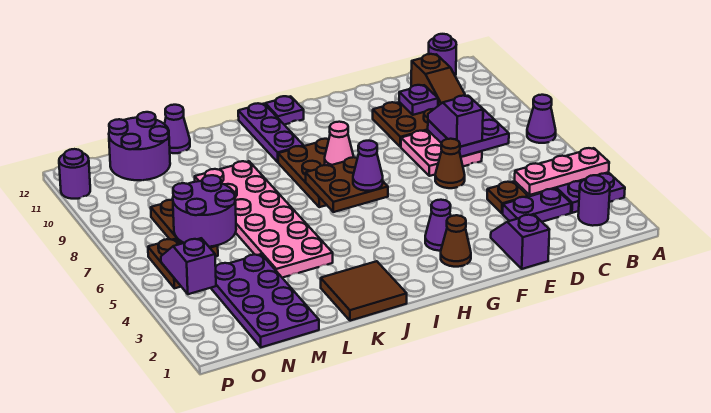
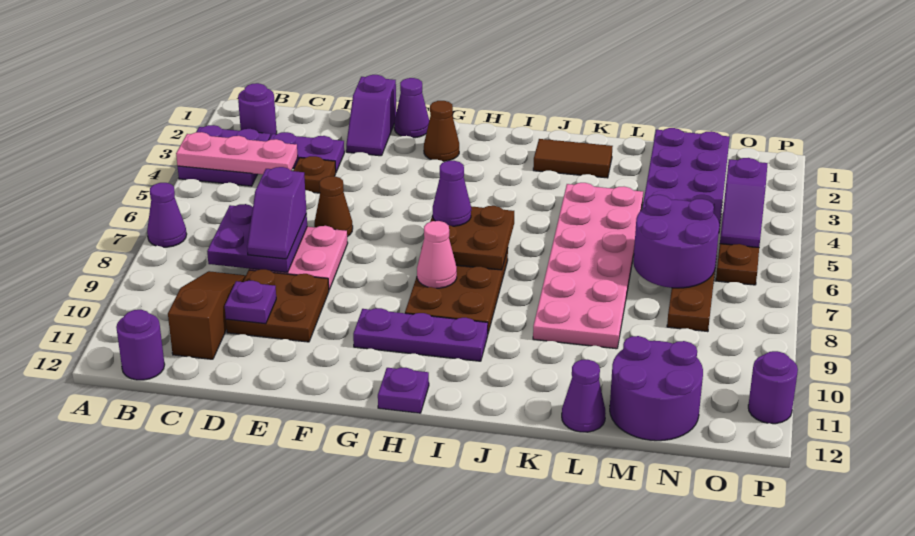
purple 1x1 cone [425,200,451,251] -> purple 1x1 cone moved to [394,78,429,138]
purple 1x3 plate [238,103,304,162] -> purple 1x3 plate turned to [353,308,488,361]
brown 2x2 tile [321,261,407,321] -> brown 1x2 tile [533,139,613,178]

